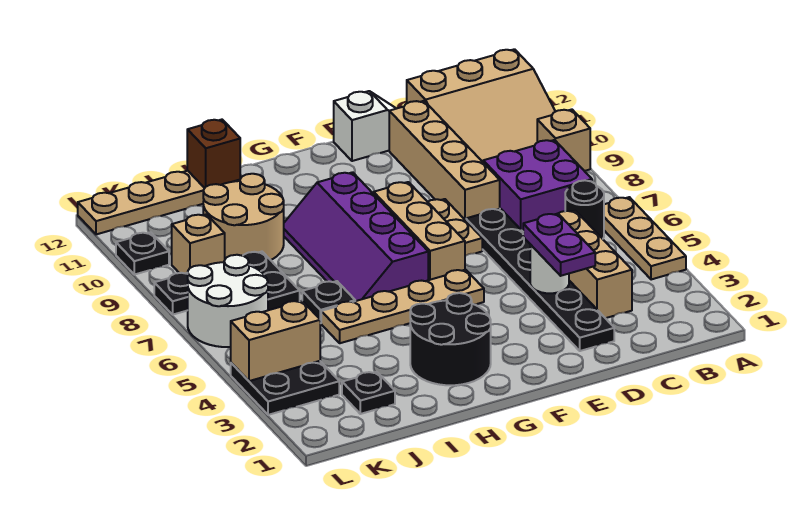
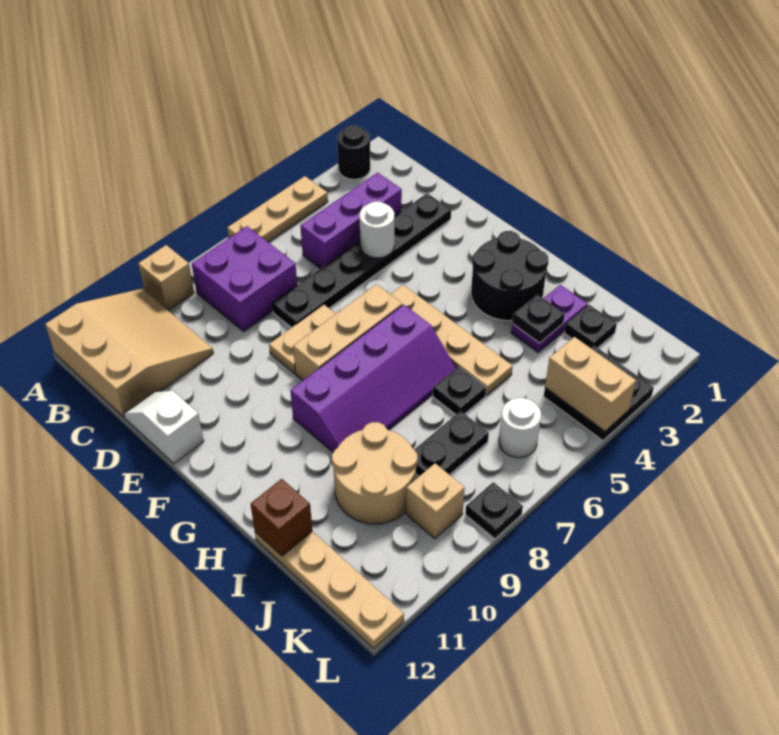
black 1x1 round brick [565,180,604,239] -> black 1x1 round brick moved to [337,125,370,179]
tan 1x3 brick [558,211,632,318] -> purple 1x3 brick [300,173,402,269]
purple 1x2 plate [523,214,595,276] -> purple 1x2 plate moved to [511,285,587,352]
tan 1x4 brick [389,101,500,220] -> none
white 2x2 round brick [188,255,268,347] -> white 1x1 round brick [499,398,541,458]
black 1x1 plate [116,232,169,275] -> black 1x1 plate moved to [512,295,565,343]

